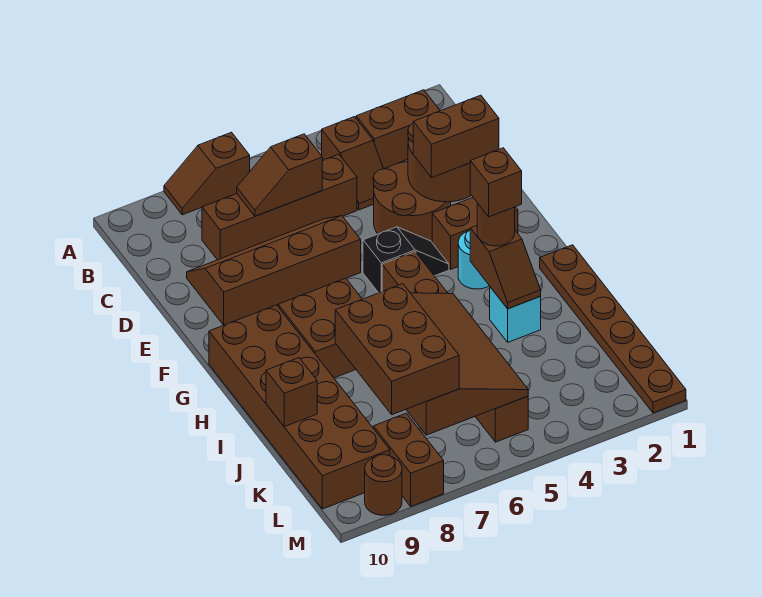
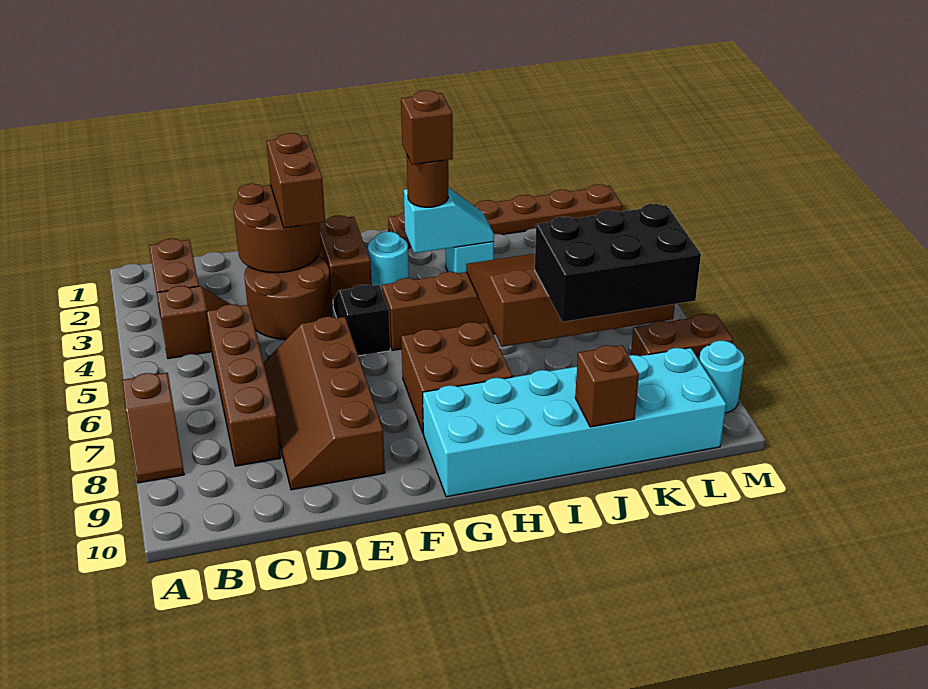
brown 1x2 slope [237,134,322,216] -> none
brown 2x6 brick [209,305,390,509] -> cyan 2x6 brick [423,348,726,497]
brown 1x2 slope [470,226,541,309] -> cyan 1x2 slope [404,187,494,253]
brown 2x3 brick [335,284,459,415] -> black 2x3 brick [535,204,701,322]
brown 1x1 round brick [365,455,402,515] -> cyan 1x1 round brick [699,341,744,413]

